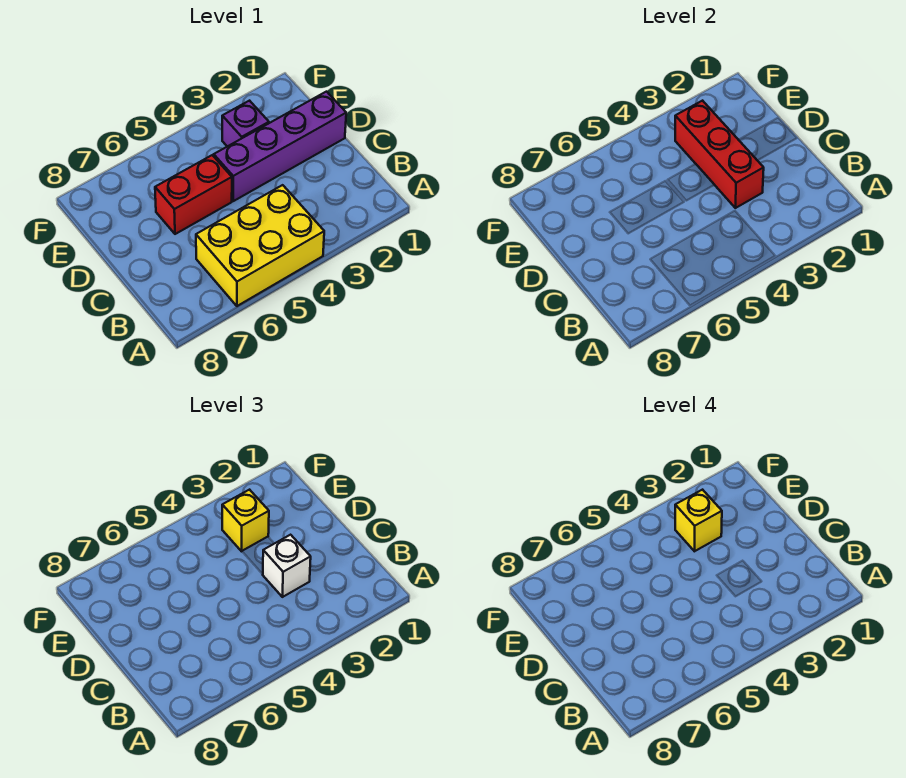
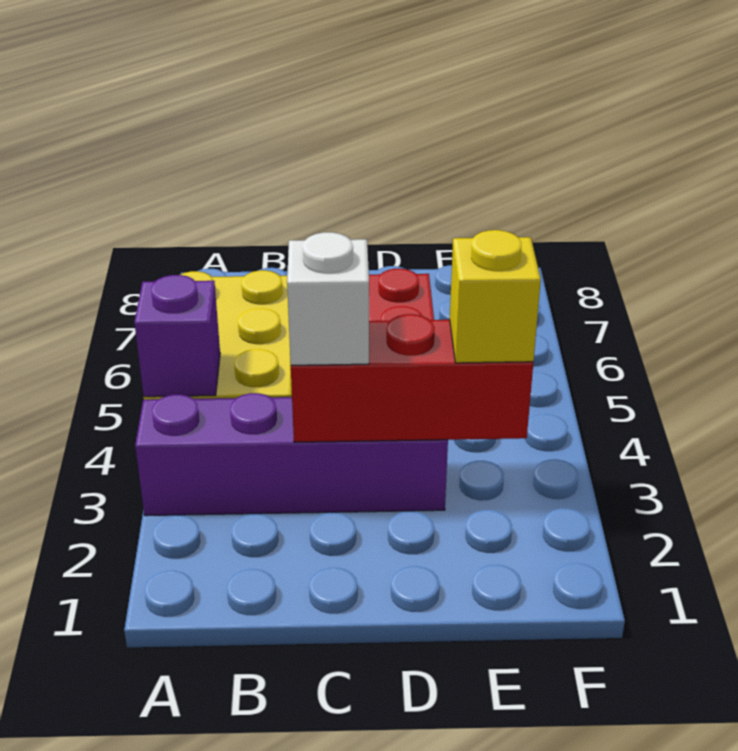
purple 1x4 brick [214,92,346,201] -> purple 1x4 brick turned to [135,393,448,516]
purple 1x1 brick [222,101,269,146] -> purple 1x1 brick moved to [134,275,220,397]
yellow 1x1 brick [675,490,722,551] -> none

